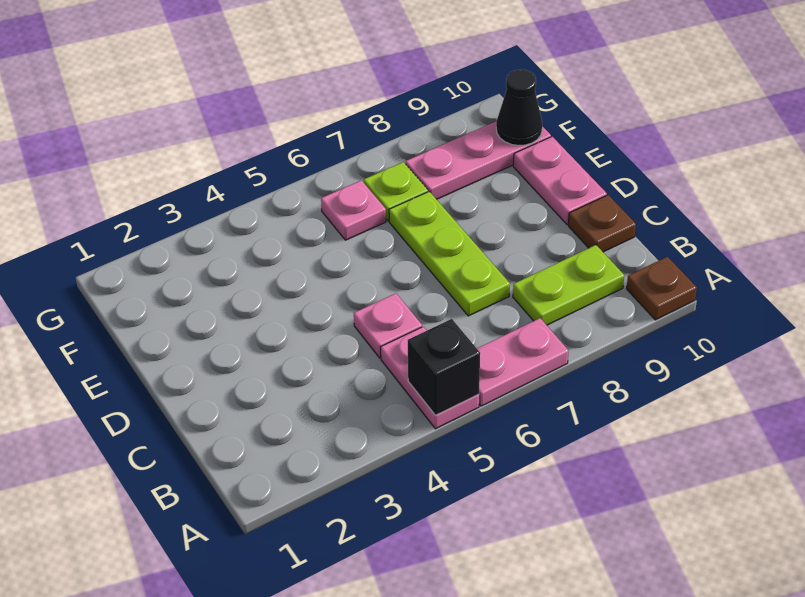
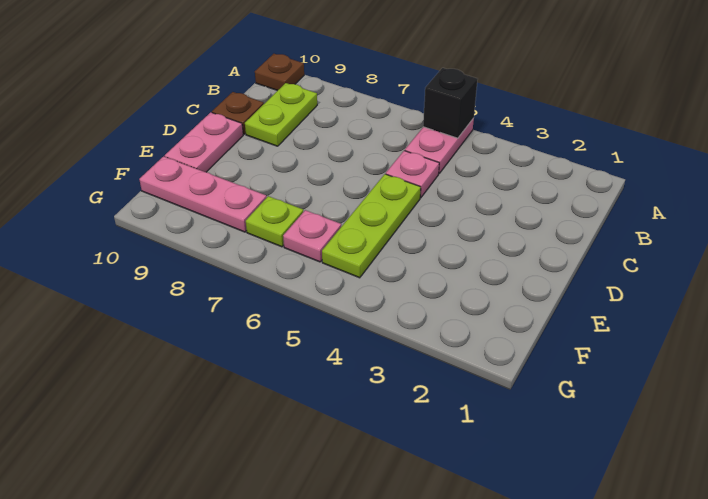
pink 1x2 plate [477,318,569,406] -> none
lime 1x2 plate [513,245,624,325] -> lime 1x2 plate turned to [245,83,317,146]
lime 1x3 plate [389,191,510,316] -> lime 1x3 plate moved to [322,174,421,278]
black 1x1 cone [496,70,542,146] -> none

